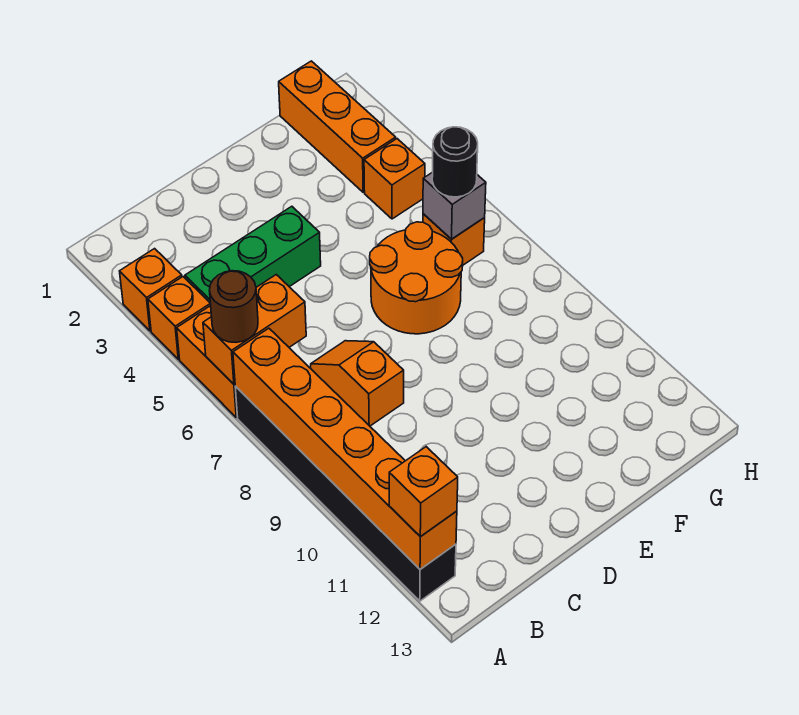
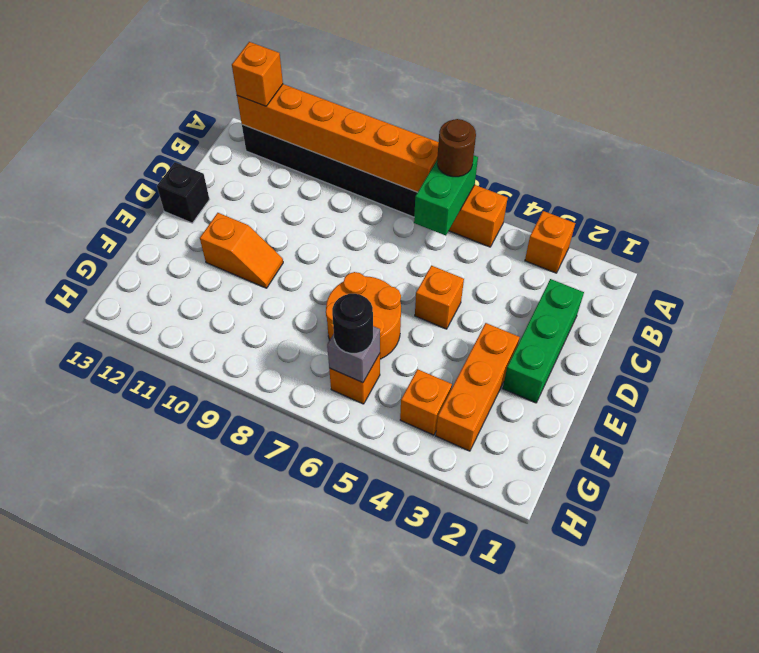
orange 1x1 brick [148,277,211,359] -> orange 1x1 brick moved to [415,266,464,329]
orange 1x2 brick [203,275,306,384] -> green 1x2 brick [414,156,478,236]
green 1x3 brick [185,206,321,302] -> green 1x3 brick moved to [503,279,584,403]
orange 1x2 slope [311,341,404,426] -> orange 1x2 slope moved to [200,213,283,288]
none -> black 1x1 brick [157,162,209,223]
orange 1x3 brick [279,61,396,192] -> orange 1x3 brick turned to [436,323,520,451]

